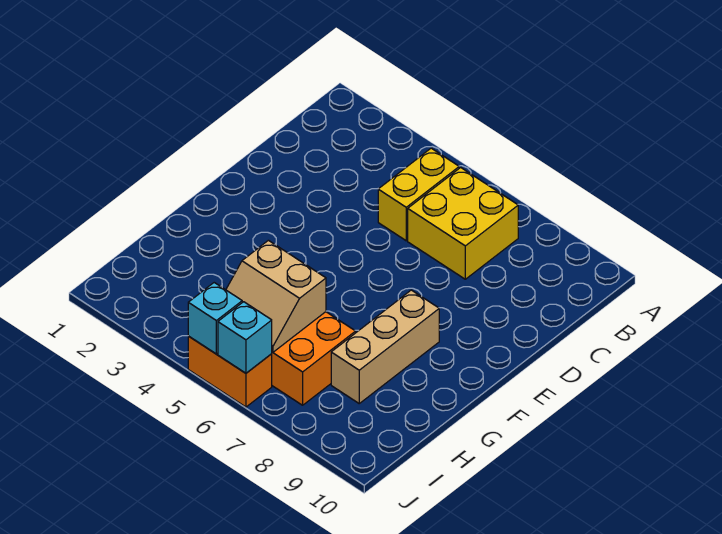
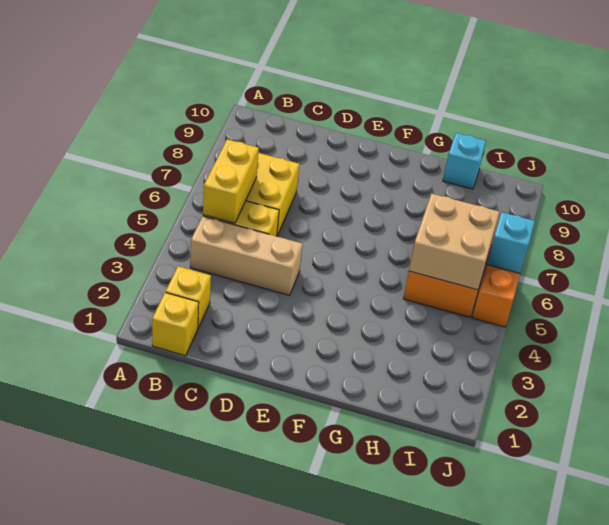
none -> yellow 1x1 brick [152,292,199,356]
none -> yellow 1x1 brick [166,266,211,328]
none -> yellow 1x2 brick [203,139,259,223]
tan 1x3 brick [331,290,439,403] -> tan 1x3 brick moved to [190,216,303,295]
tan 2x2 slope [226,240,326,352] -> tan 2x2 brick [409,194,499,290]
cyan 1x1 brick [188,283,242,354] -> cyan 1x1 brick moved to [443,133,486,189]

